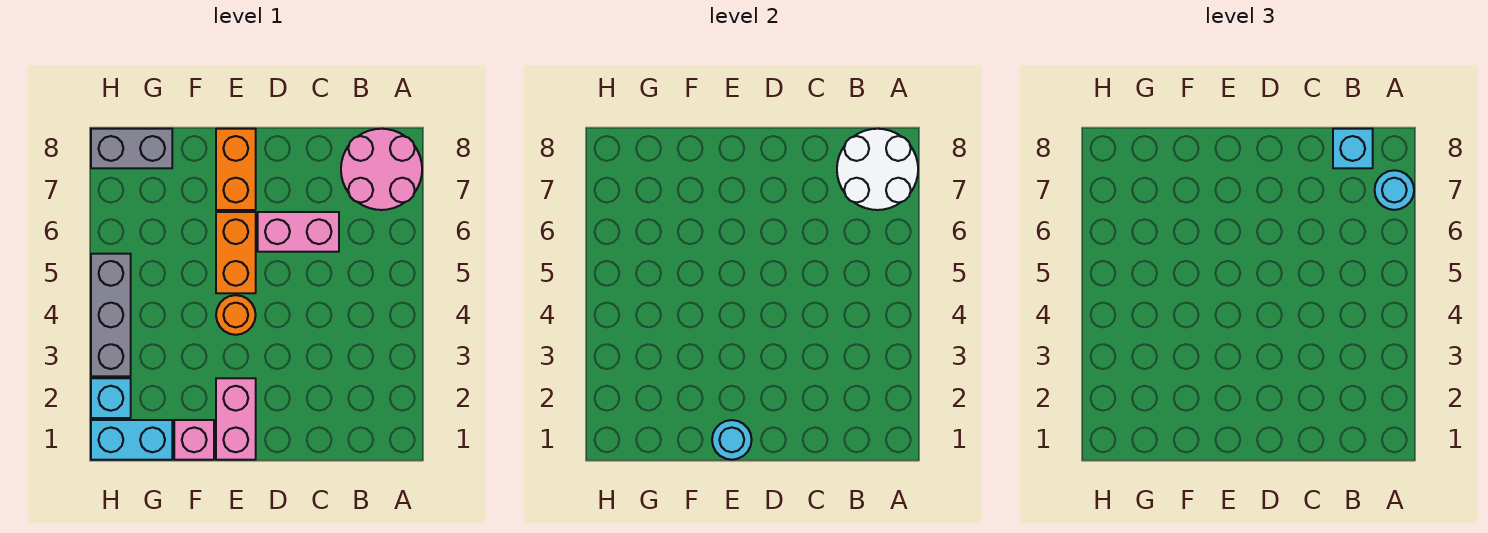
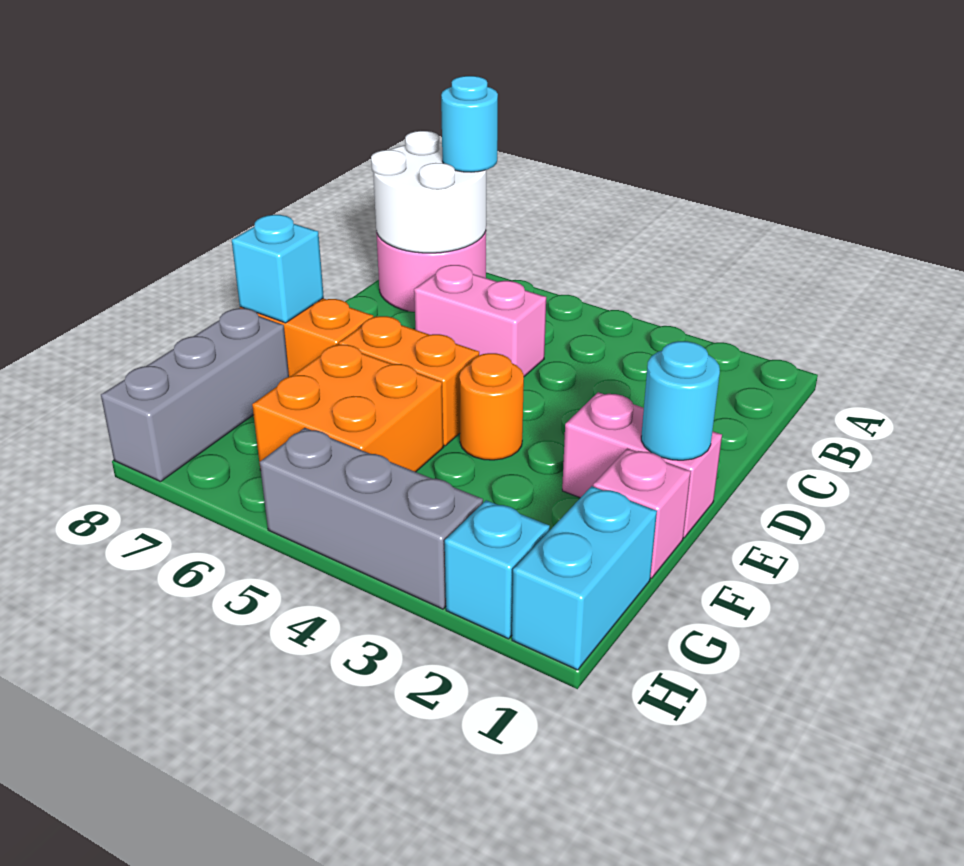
cyan 1x1 brick [1333,129,1373,168] -> cyan 1x1 brick moved to [232,215,324,323]
pink 1x2 brick [258,212,339,252] -> pink 1x2 brick turned to [414,265,546,376]
none -> orange 2x2 brick [252,344,444,472]
grey 1x2 brick [91,129,172,168] -> grey 1x3 brick [101,308,289,482]

